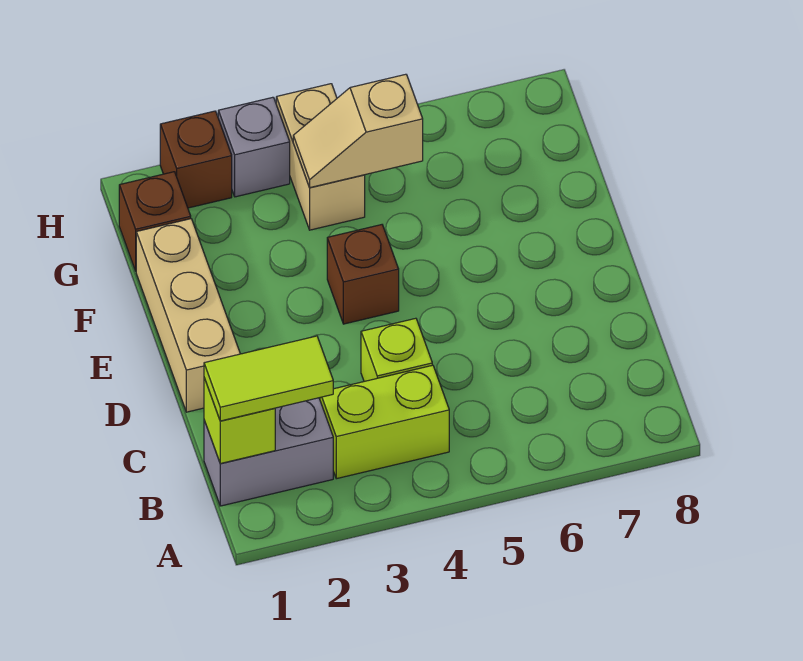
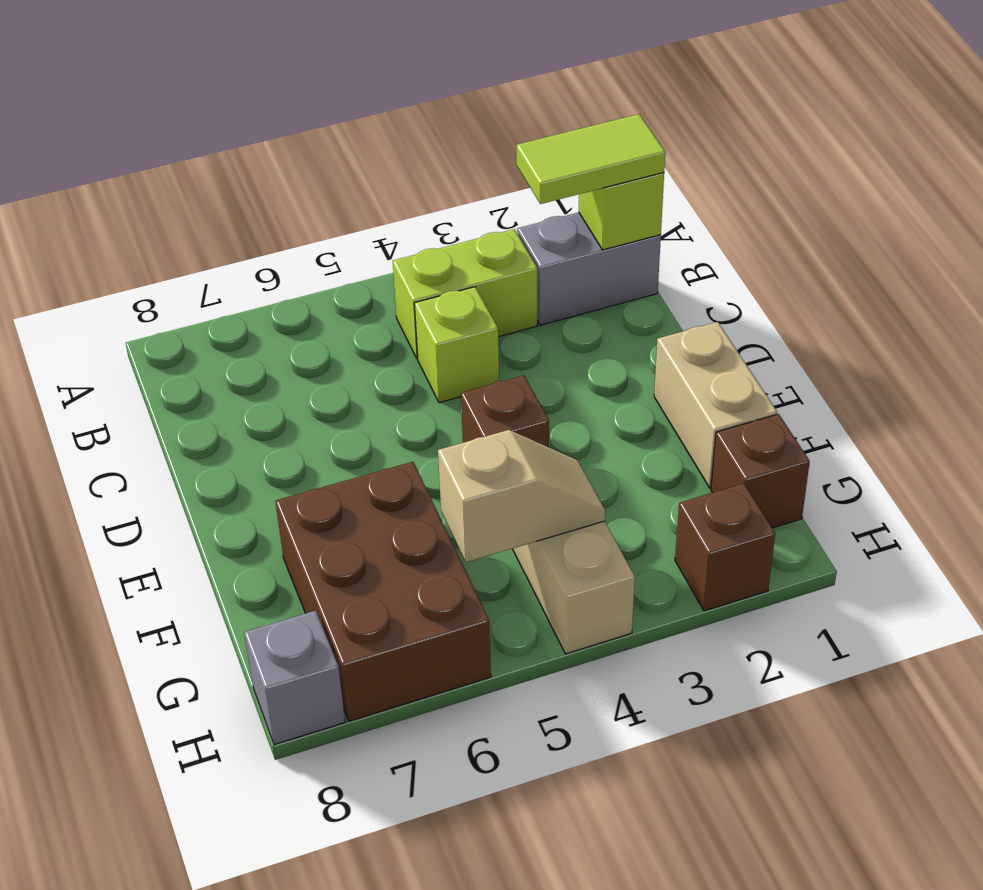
tan 1x3 brick [136,219,240,412] -> tan 1x2 brick [654,322,777,488]
none -> brown 2x3 brick [275,462,491,721]
grey 1x1 brick [218,97,290,197] -> grey 1x1 brick moved to [244,611,345,745]

